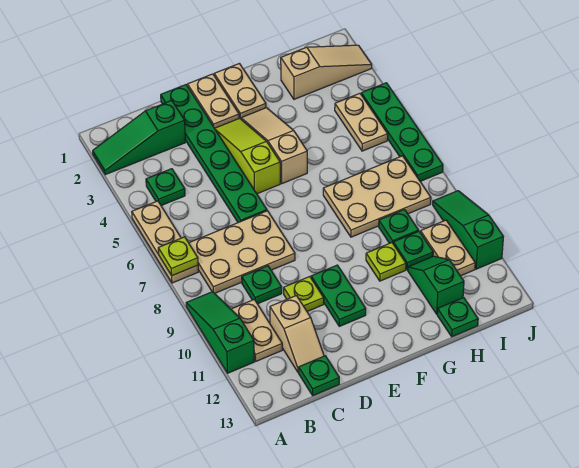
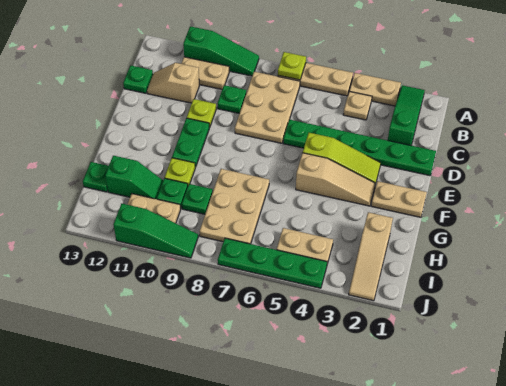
green 1x1 plate [146,169,185,206] -> tan 1x1 plate [343,91,372,120]
tan 1x2 plate [188,74,239,128] -> tan 1x2 plate moved to [349,73,401,106]
green 1x2 plate [311,265,366,326] -> green 1x2 plate turned to [172,118,210,167]

